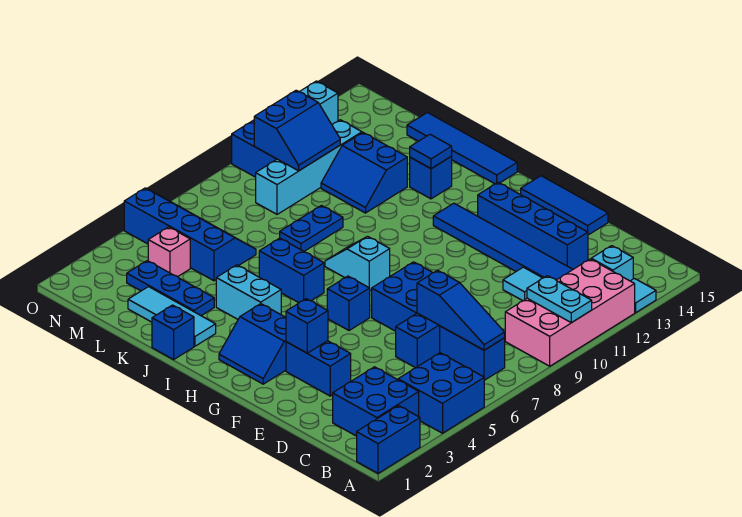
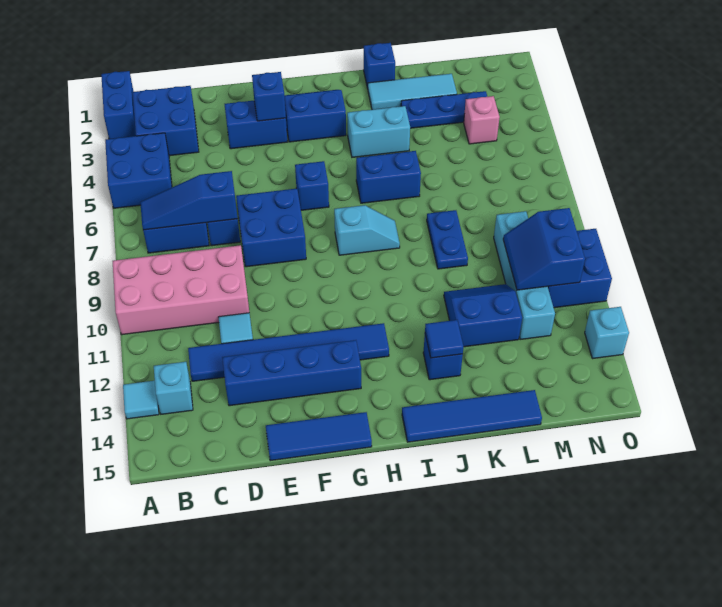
pink 2x4 brick [505,259,635,366] -> pink 2x4 brick turned to [113,245,249,335]
cyan 1x2 plate [527,276,592,323] -> none
blue 2x4 slope [124,188,256,281] -> none

